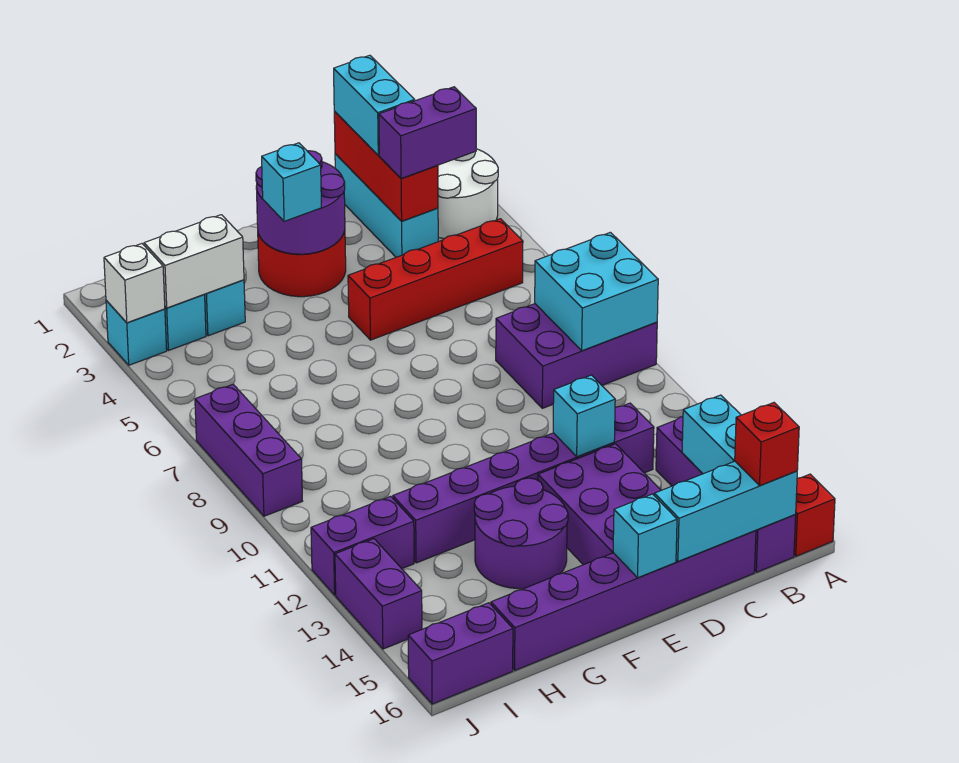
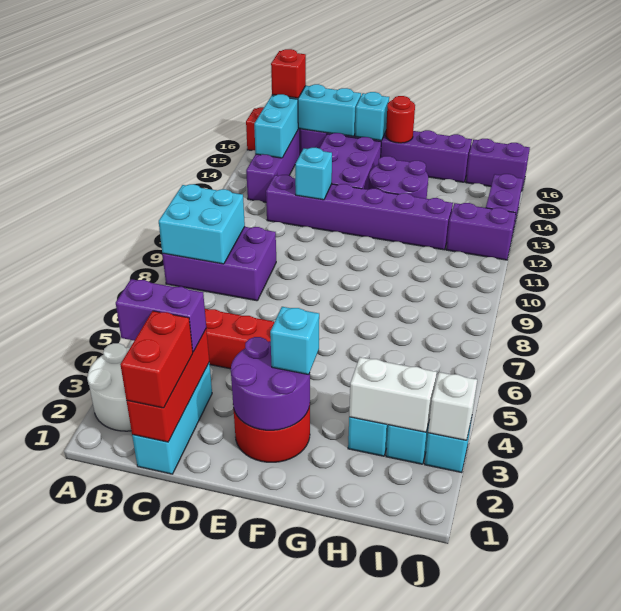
cyan 1x2 brick [334,55,415,155] -> red 1x2 brick [120,311,193,408]
none -> red 1x1 round brick [386,96,415,143]
purple 1x3 brick [195,384,302,516] -> none

